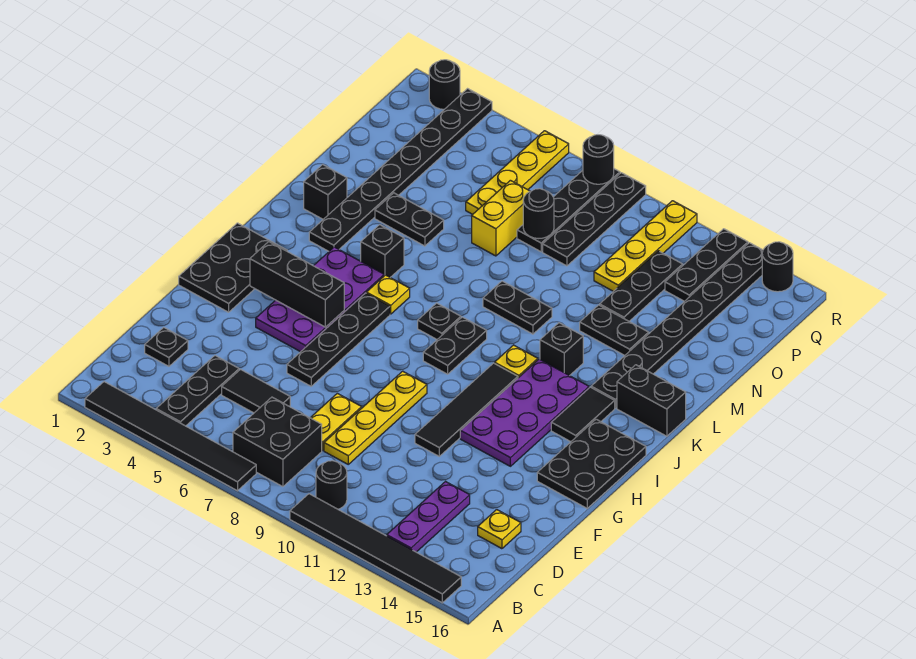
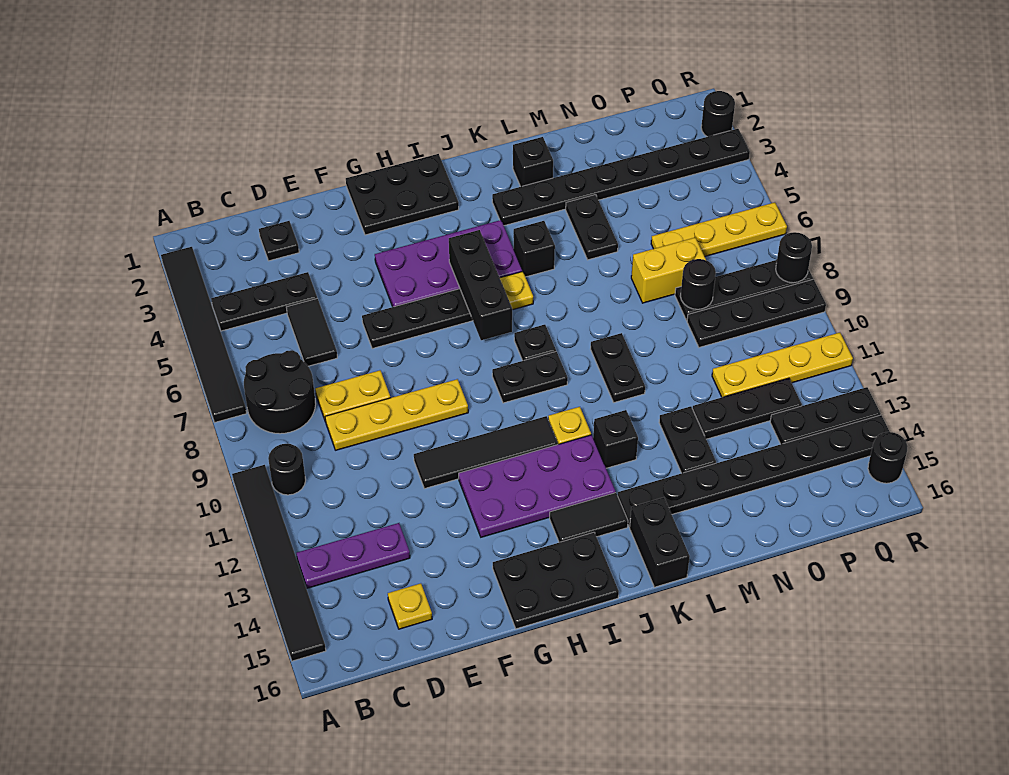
black 2x2 brick [233,397,322,487] -> black 2x2 round brick [244,350,316,434]
black 1x3 brick [250,242,344,327] -> black 1x3 brick moved to [449,230,512,340]

